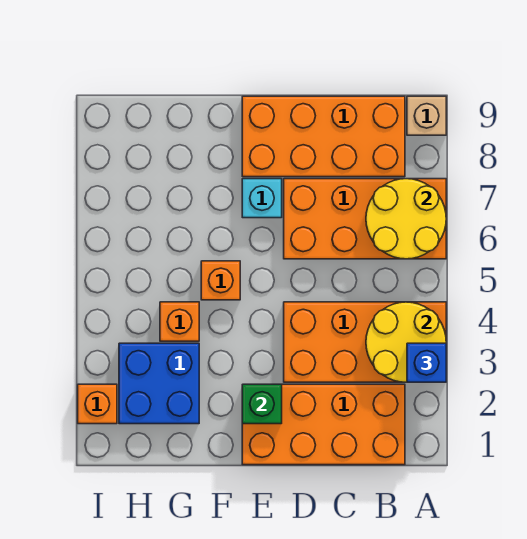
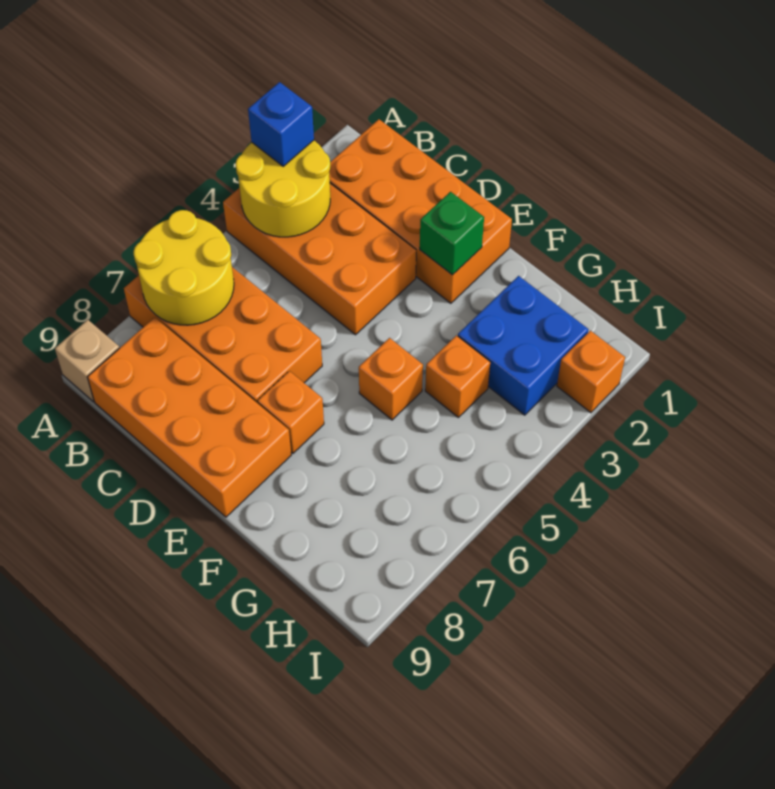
cyan 1x1 brick [242,179,282,218] -> orange 1x1 brick [258,371,324,453]

